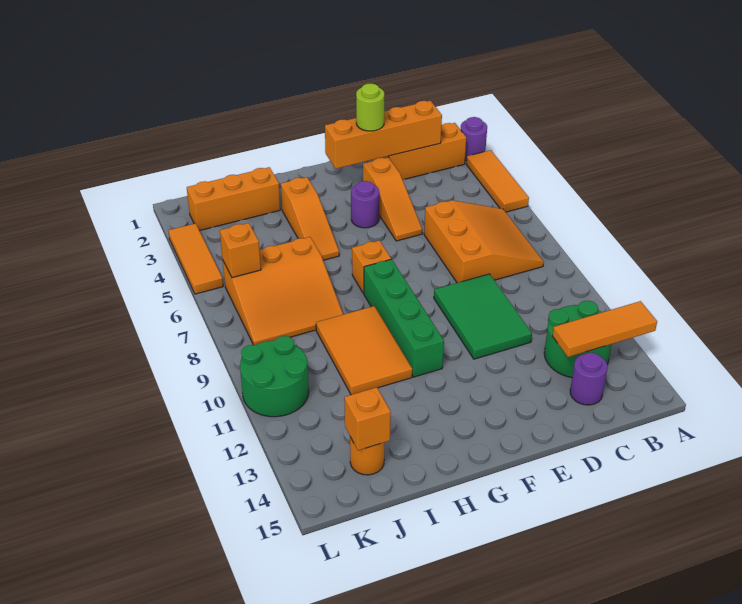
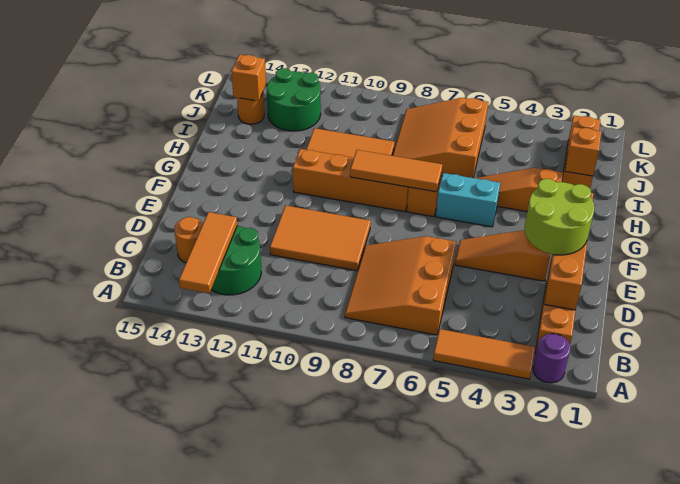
orange 3x3 slope [424,200,544,283] -> orange 3x3 slope turned to [345,236,456,335]
purple 1x1 round brick [570,353,607,405] -> orange 1x1 round brick [174,217,203,263]
green 2x3 tile [434,274,532,359] -> orange 2x3 tile [270,205,371,271]
lime 1x1 round brick [356,83,384,131] -> lime 2x2 round brick [525,179,594,255]
purple 1x1 round brick [351,181,379,228] -> none
none -> cyan 1x2 brick [436,173,500,227]
green 1x4 brick [364,259,444,377] -> orange 1x4 brick [293,149,409,212]
orange 1x1 brick [220,223,261,278] -> orange 1x1 brick moved to [565,127,601,176]
green 2x2 round brick [240,336,309,417] -> green 2x2 round brick moved to [266,68,321,131]
orange 1x3 tile [168,223,223,294] -> orange 1x3 tile moved to [350,150,442,192]

